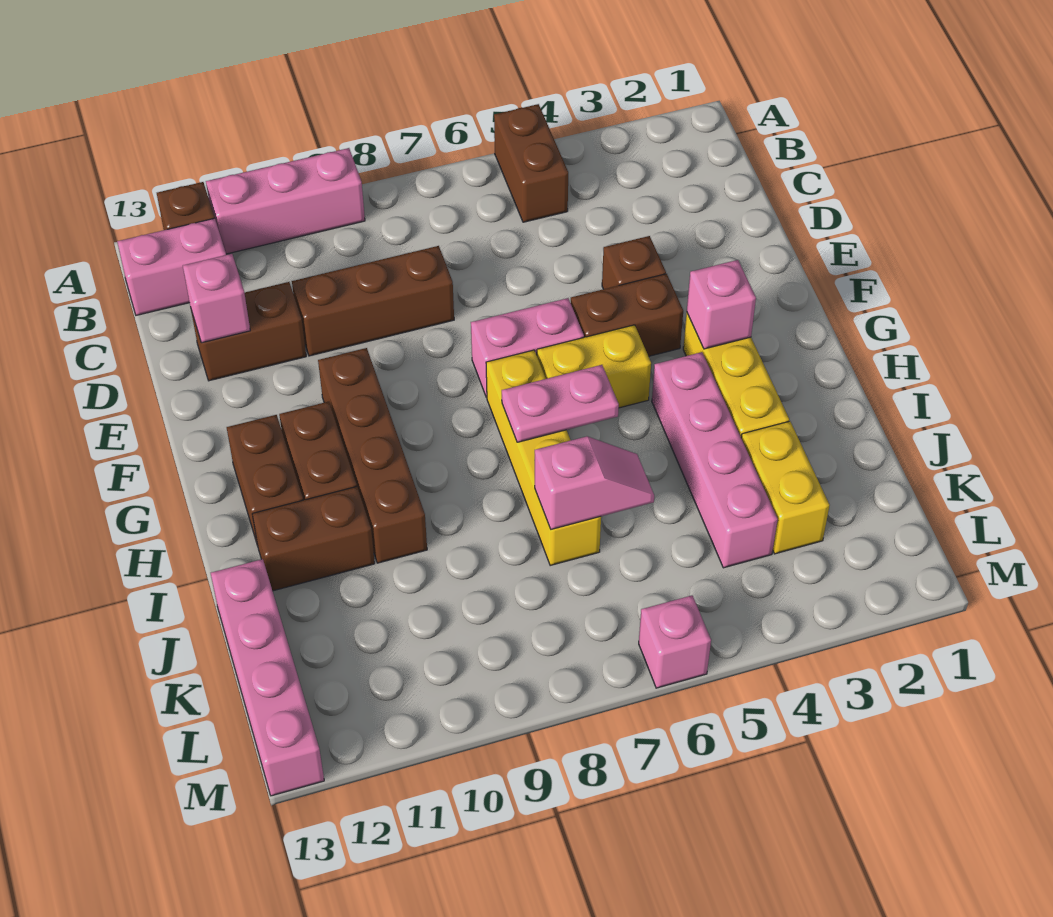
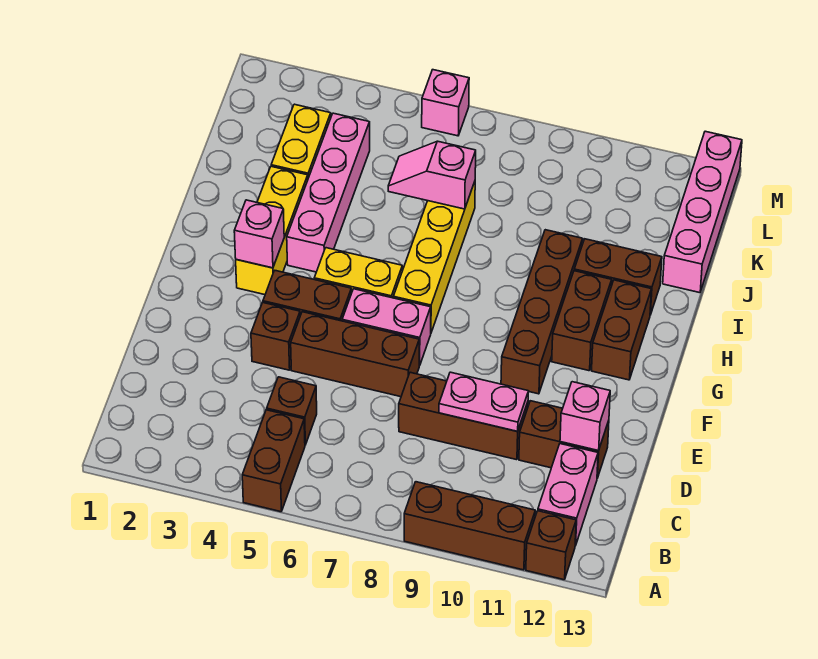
pink 1x3 brick [206,148,365,254] -> brown 1x3 brick [404,482,535,570]
pink 1x2 brick [117,218,226,315] -> pink 1x2 brick turned to [538,444,598,546]
none -> brown 1x1 brick [267,377,317,445]
none -> brown 1x3 brick [291,312,419,397]
pink 1x2 plate [502,365,619,442] -> pink 1x2 plate moved to [439,372,529,431]

